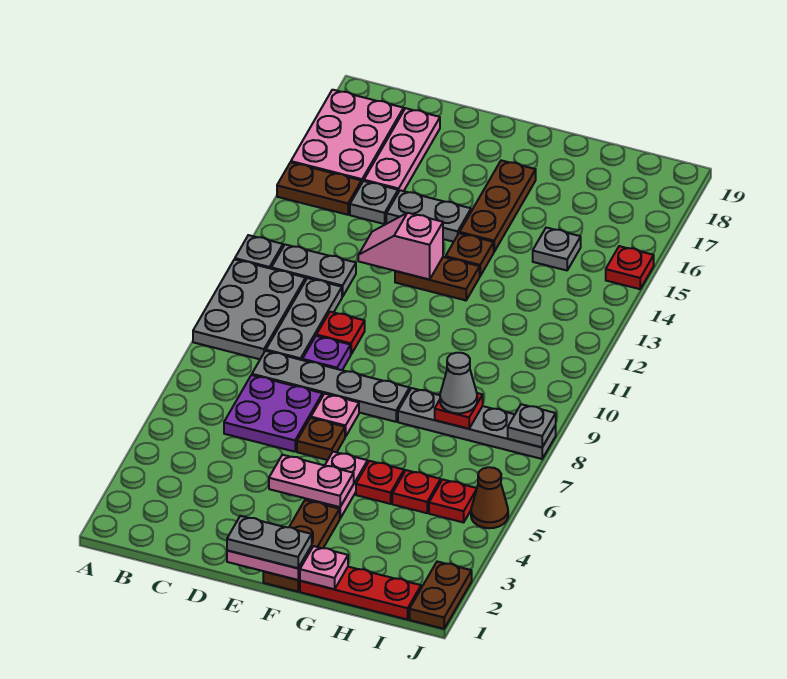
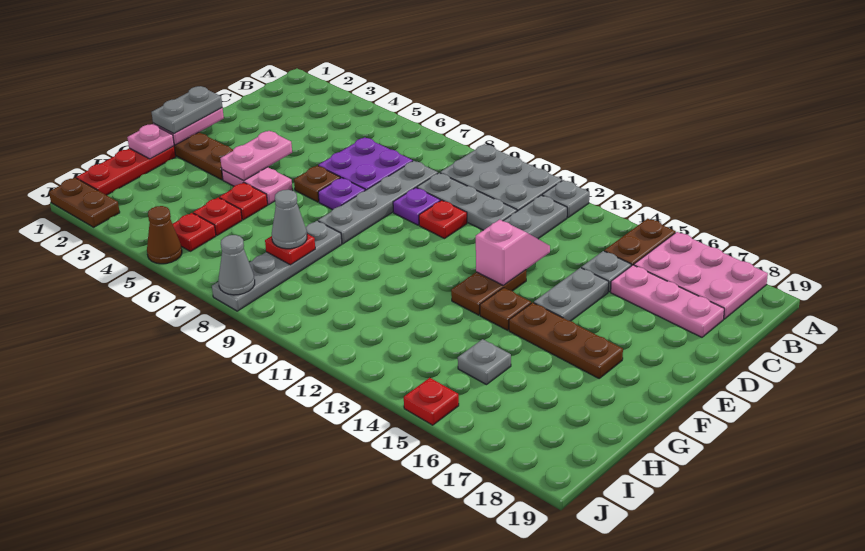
pink 1x1 plate [311,394,359,437] -> purple 1x1 plate [318,178,365,210]
grey 1x1 plate [508,404,556,447] -> grey 1x1 cone [218,235,255,295]

